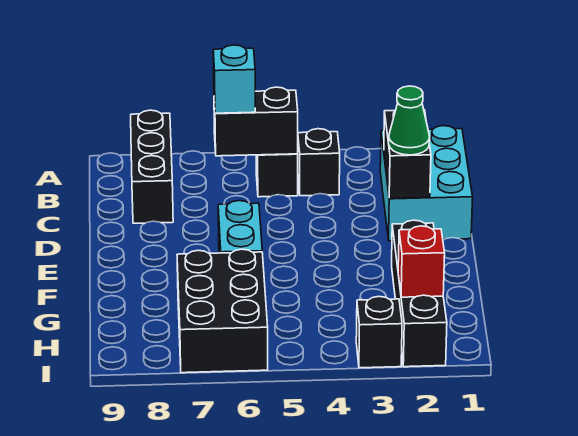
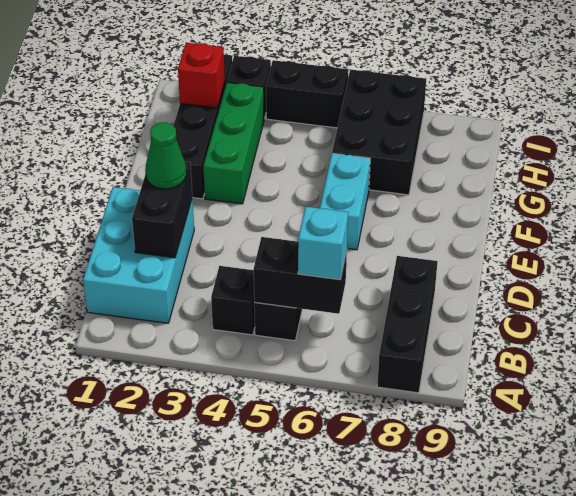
none -> green 1x3 brick [203,83,264,204]
none -> black 1x2 brick [266,60,348,128]

